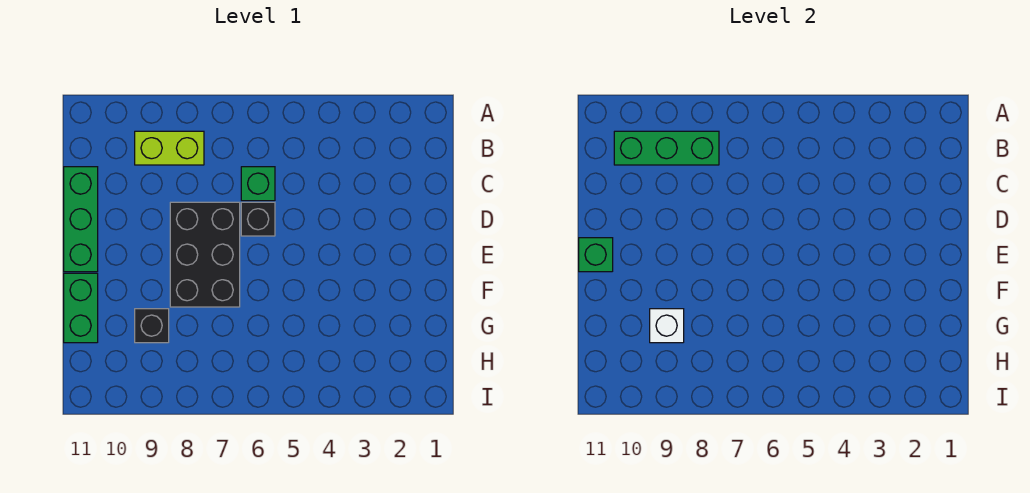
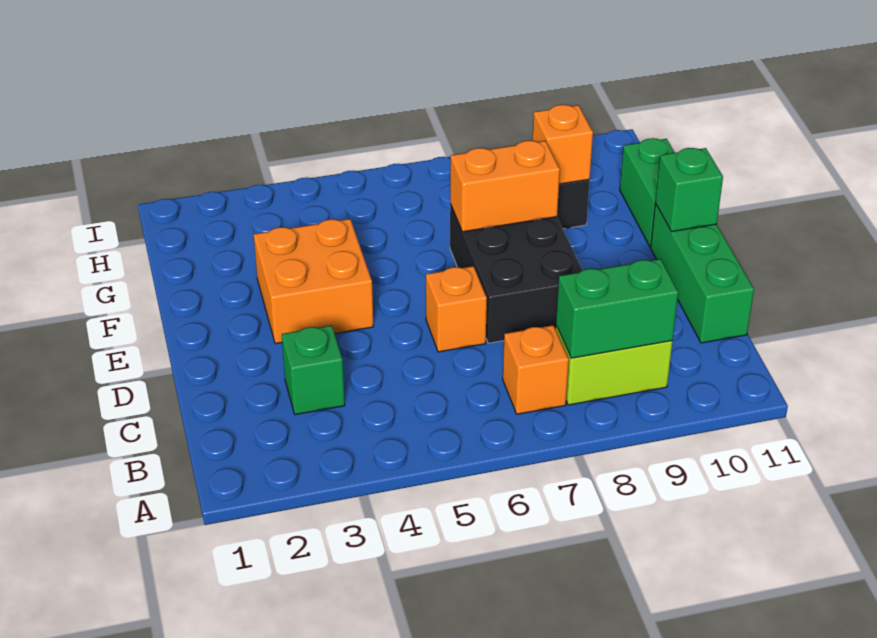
none -> orange 1x1 brick [503,325,569,414]
green 1x3 brick [614,131,719,165] -> green 1x2 brick [556,259,678,358]
green 1x1 brick [241,167,275,201] -> green 1x1 brick moved to [282,326,345,415]
black 1x1 brick [241,202,275,236] -> orange 1x1 brick [426,266,487,352]
none -> orange 2x2 brick [254,219,373,344]
none -> orange 1x2 brick [450,141,560,232]
white 1x1 brick [650,309,684,343] -> orange 1x1 brick [533,105,593,184]

